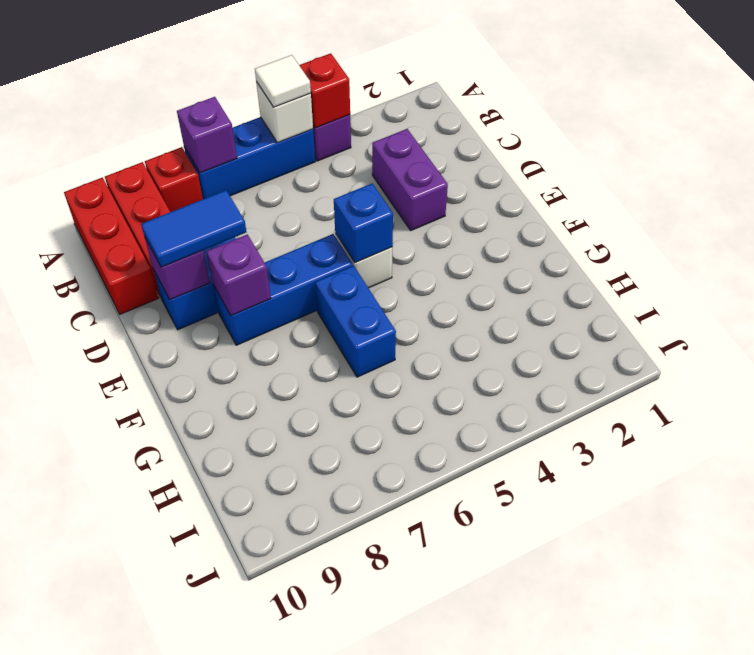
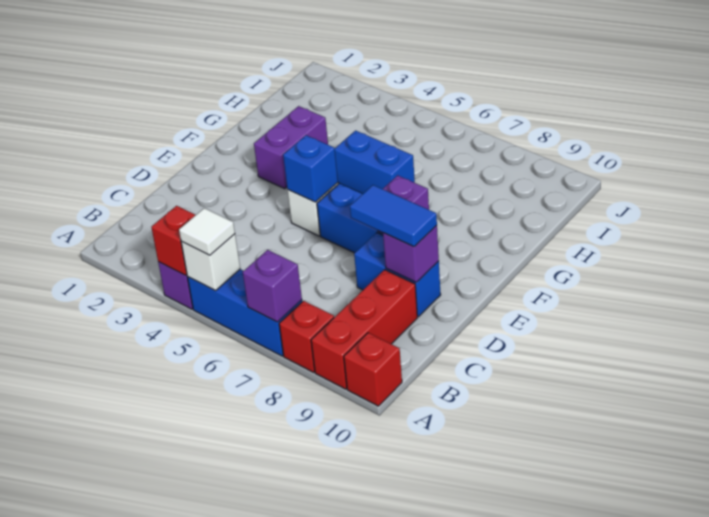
red 1x3 brick [64,178,158,314] -> red 1x1 brick [344,333,402,406]
purple 1x2 brick [372,129,448,230] -> purple 1x2 brick moved to [254,106,328,189]
blue 1x2 brick [315,266,396,377] -> blue 1x2 brick turned to [335,131,415,194]

